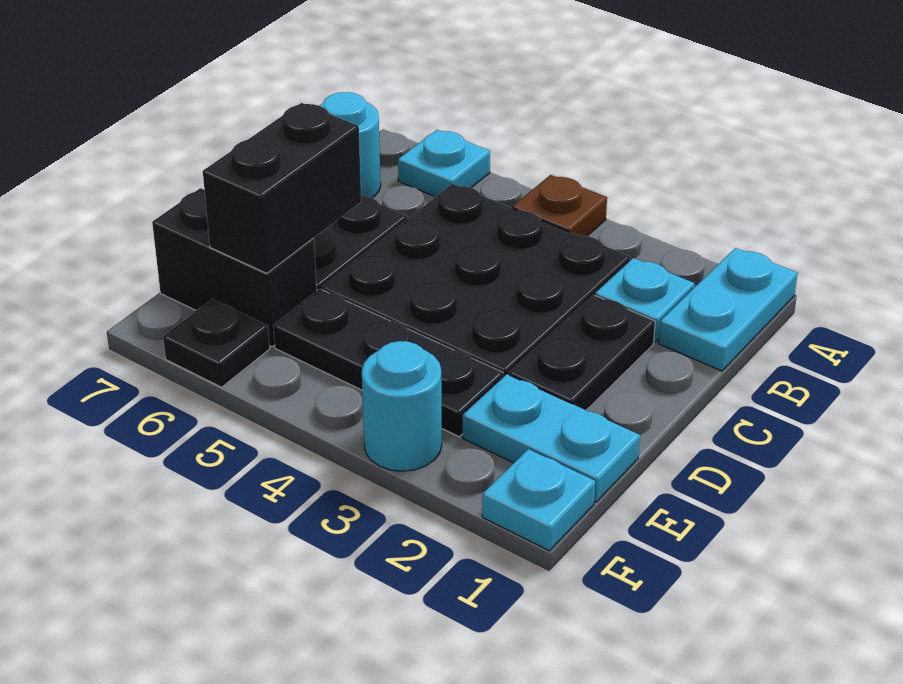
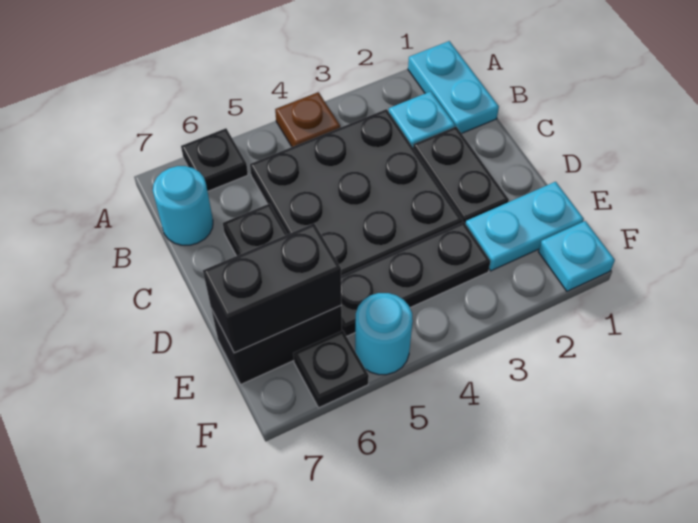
cyan 1x1 plate [398,130,490,197] -> black 1x1 plate [181,128,248,191]
black 1x2 brick [203,103,361,273] -> black 1x2 brick turned to [203,223,341,353]
cyan 1x1 round brick [362,341,442,471] -> cyan 1x1 round brick moved to [355,293,413,375]

